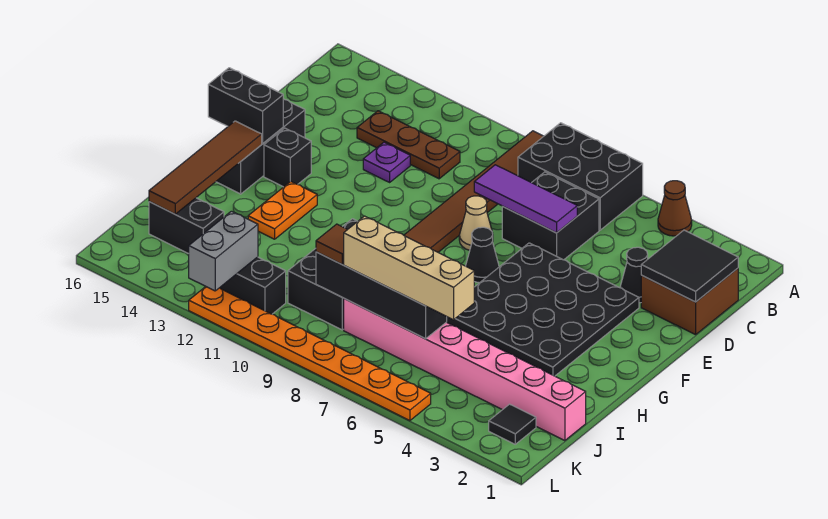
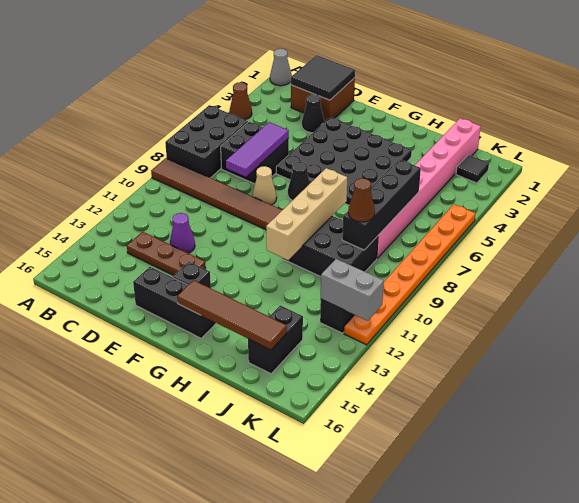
none -> grey 1x1 cone [270,49,292,86]
brown 1x3 plate [357,111,460,179] -> brown 1x3 plate turned to [127,232,206,276]
purple 1x1 plate [363,142,410,182] -> purple 1x1 cone [170,213,195,253]
black 1x2 brick [208,68,283,144] -> none
orange 1x2 plate [248,181,317,239] -> none
tan 1x4 brick [344,216,474,320] -> tan 1x4 brick moved to [266,168,347,260]
brown 1x1 tile [316,224,348,264] -> brown 1x1 cone [348,178,375,222]

